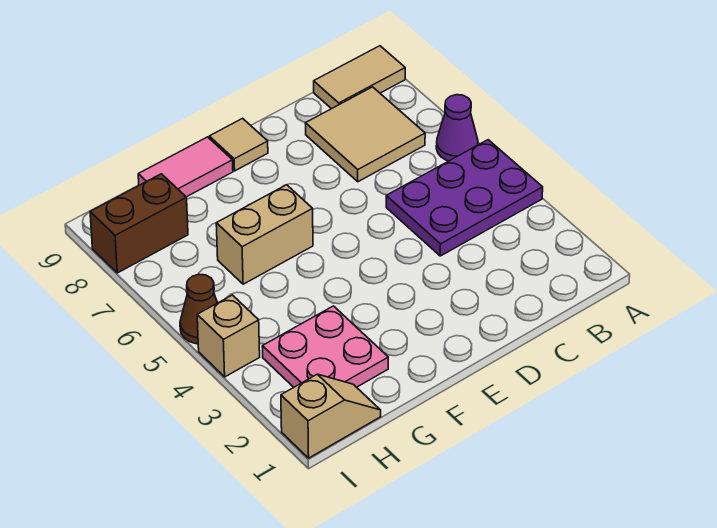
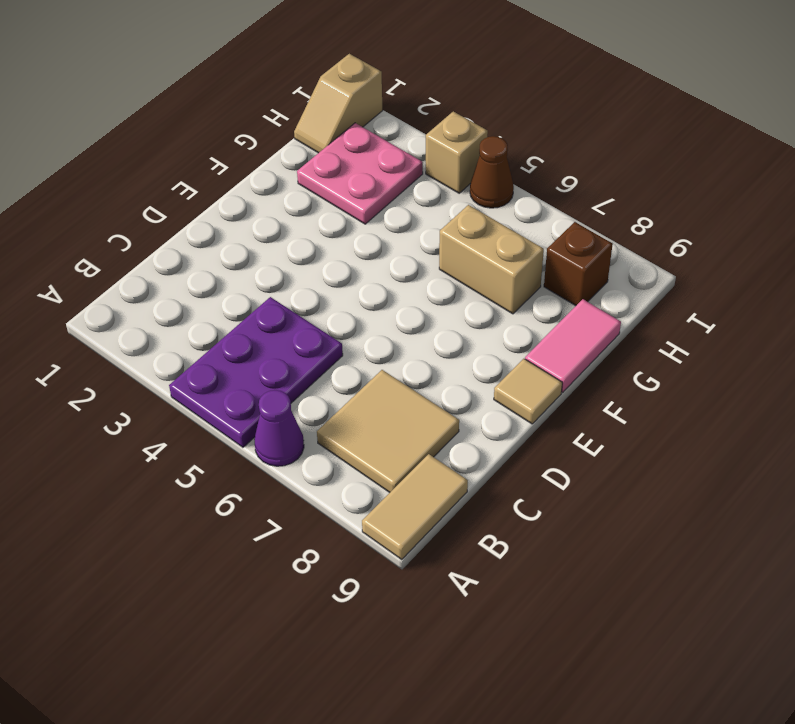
tan 1x2 brick [216,185,313,284] -> tan 1x2 brick turned to [439,205,544,314]
brown 1x2 brick [90,174,188,273] -> brown 1x1 brick [544,222,613,306]

